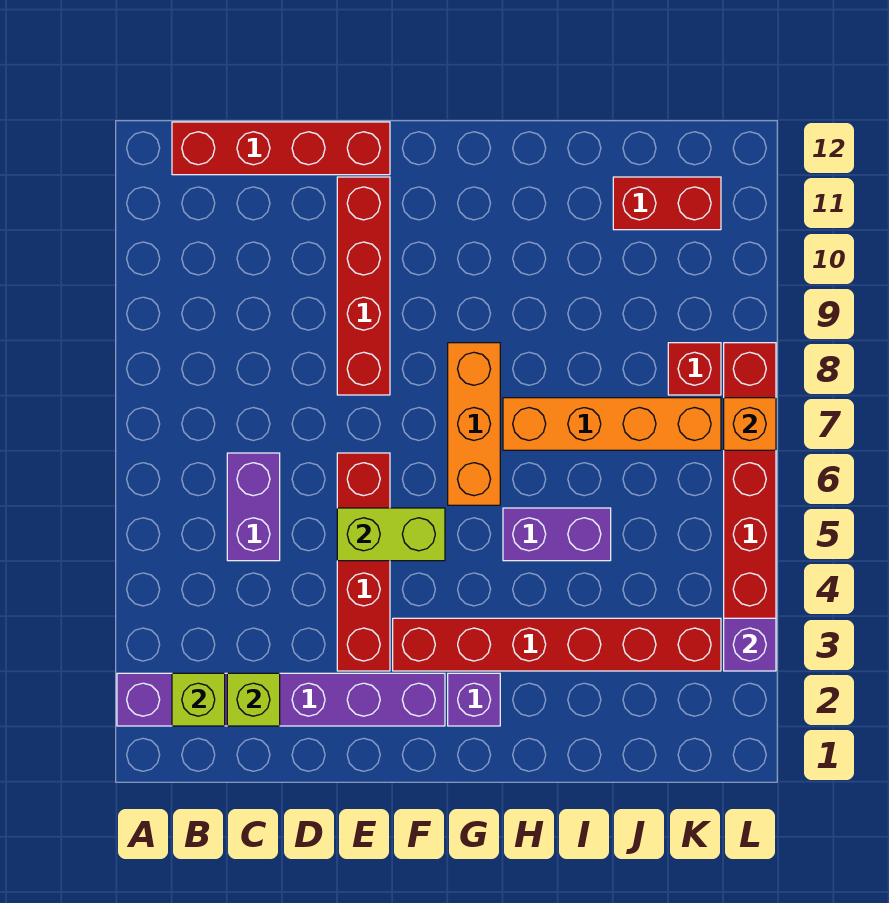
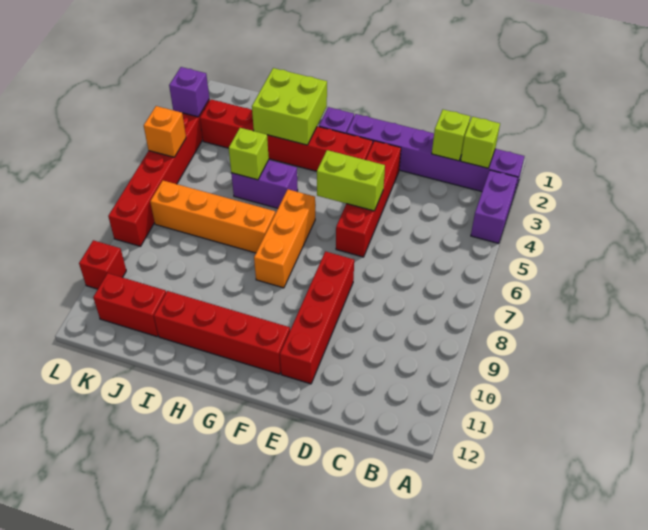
red 1x4 brick [172,122,390,175] -> red 1x4 brick moved to [154,291,290,374]
purple 1x2 brick [227,453,280,561] -> purple 1x2 brick moved to [471,170,518,244]
none -> lime 2x2 brick [252,68,327,145]
none -> lime 1x1 brick [229,128,269,180]
red 1x1 brick [668,343,721,395] -> red 1x1 brick moved to [79,240,126,289]
orange 1x1 brick [724,398,776,450] -> orange 1x1 brick moved to [144,106,186,157]

